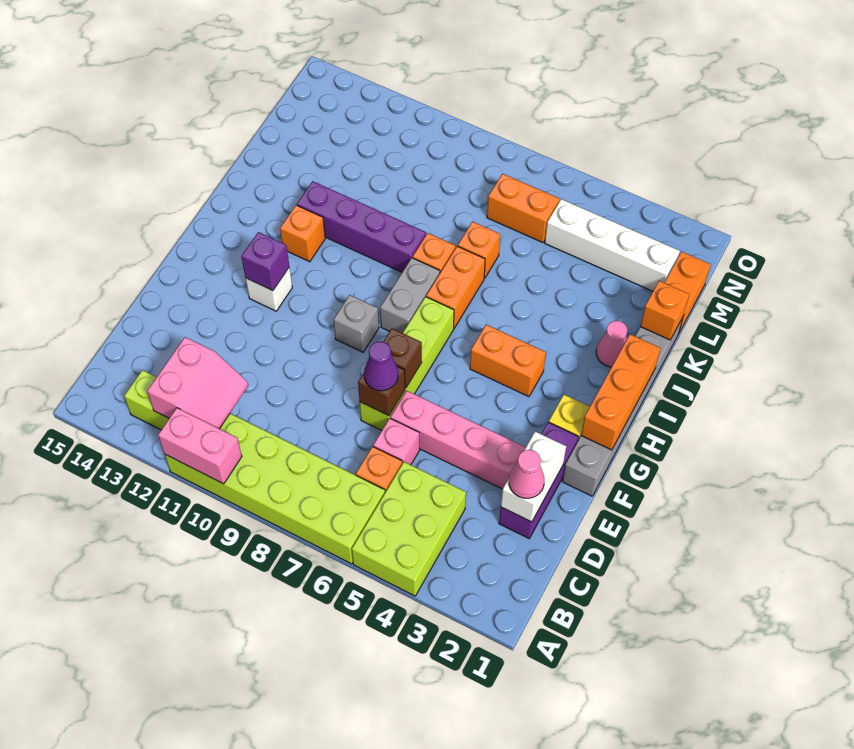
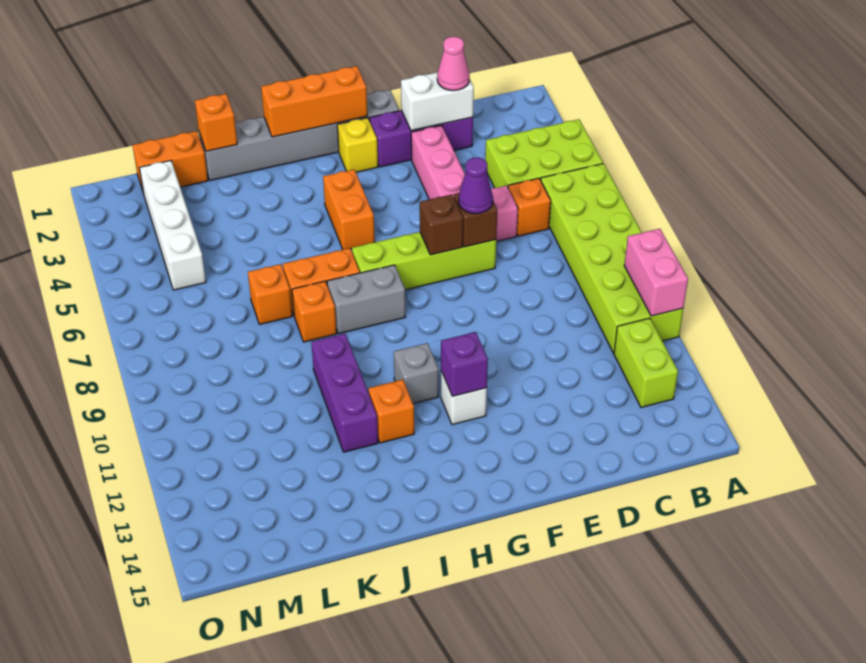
pink 2x2 slope [147,337,248,429] -> none
grey 1x1 brick [334,295,379,352] -> grey 1x1 brick moved to [394,343,439,404]
pink 1x1 cone [596,321,627,367] -> none
purple 1x4 brick [297,181,426,272] -> purple 1x3 brick [311,334,378,452]
orange 1x2 brick [487,174,559,243] -> none

